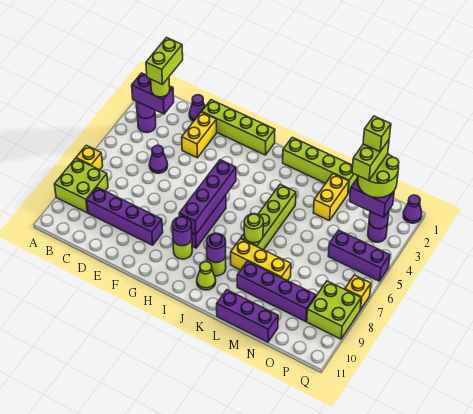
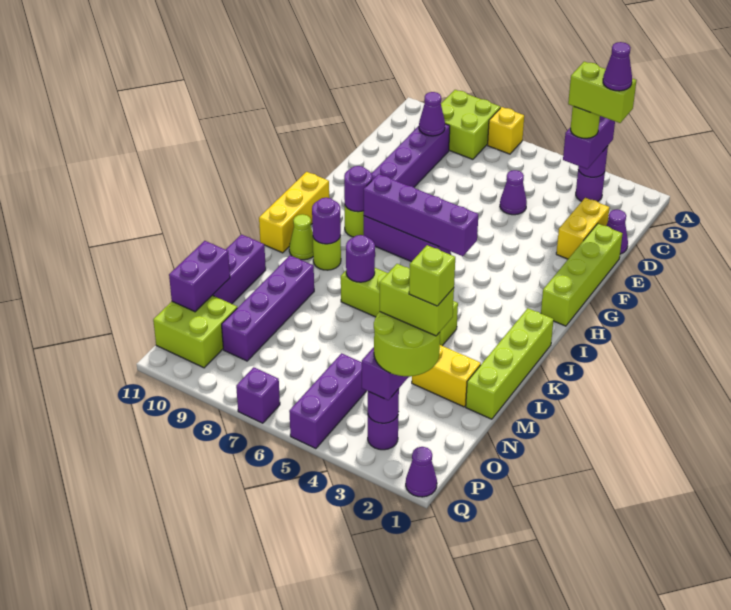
none -> purple 1x1 cone [603,42,632,91]
none -> purple 1x1 cone [419,92,445,136]
yellow 1x2 brick [182,112,217,158] -> yellow 1x2 brick turned to [556,198,609,259]
lime 1x1 round brick [244,214,263,243] -> purple 1x1 round brick [346,235,375,282]
yellow 1x3 brick [231,239,291,281] -> yellow 1x3 brick moved to [259,172,329,253]
none -> purple 1x2 brick [169,241,230,312]
lime 2x2 brick [307,281,361,339] -> lime 2x2 brick moved to [153,295,237,368]
yellow 1x1 brick [345,275,371,310] -> purple 1x1 brick [236,367,280,423]

